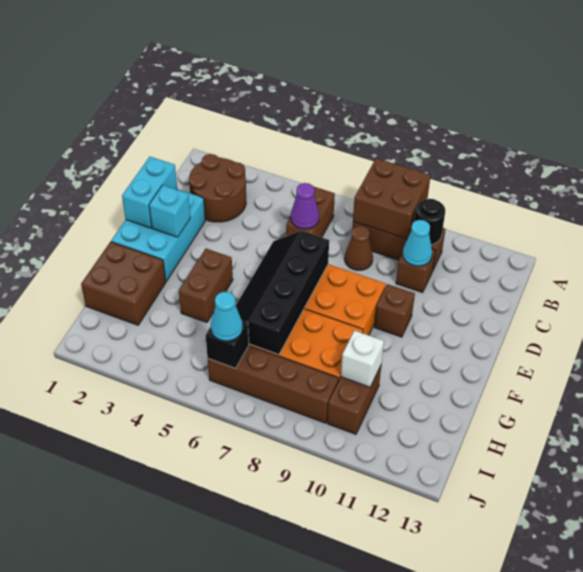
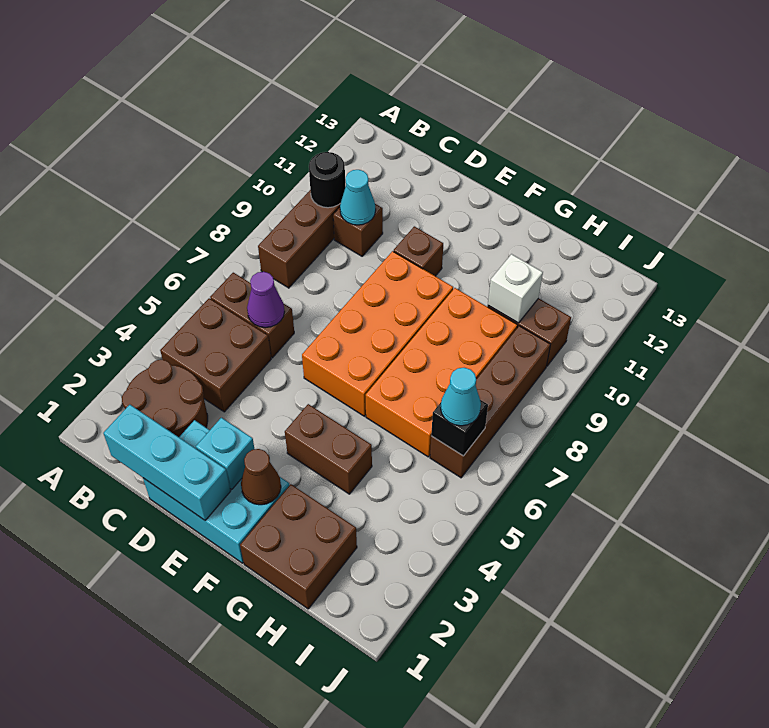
brown 2x2 brick [353,158,431,239] -> brown 2x2 brick moved to [160,298,271,412]
brown 1x1 cone [345,226,373,270] -> brown 1x1 cone moved to [241,449,281,505]
cyan 1x2 brick [122,157,177,228] -> cyan 1x3 brick [103,405,230,521]
black 2x4 slope [236,231,329,355] -> none

